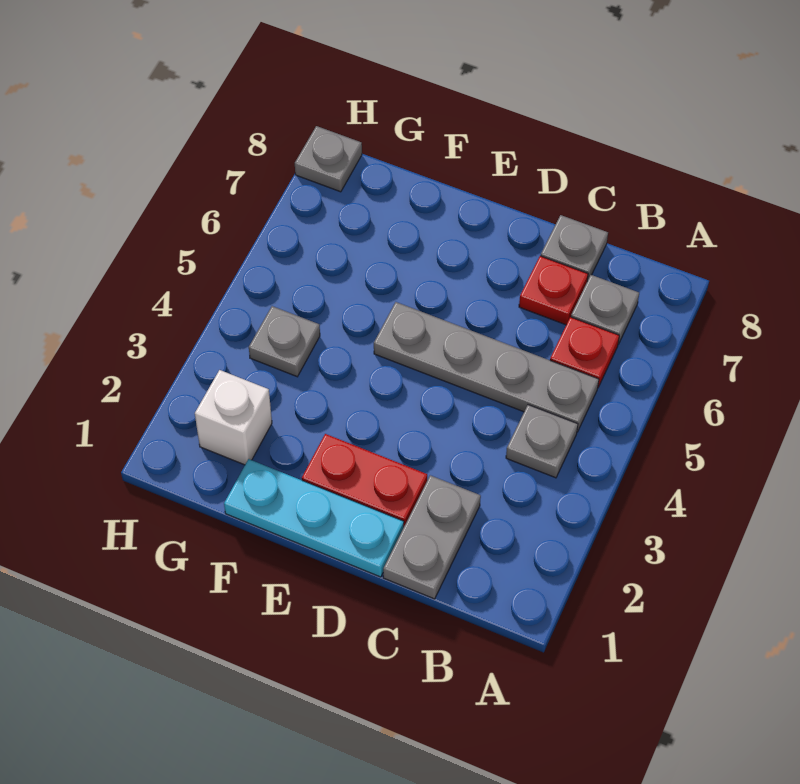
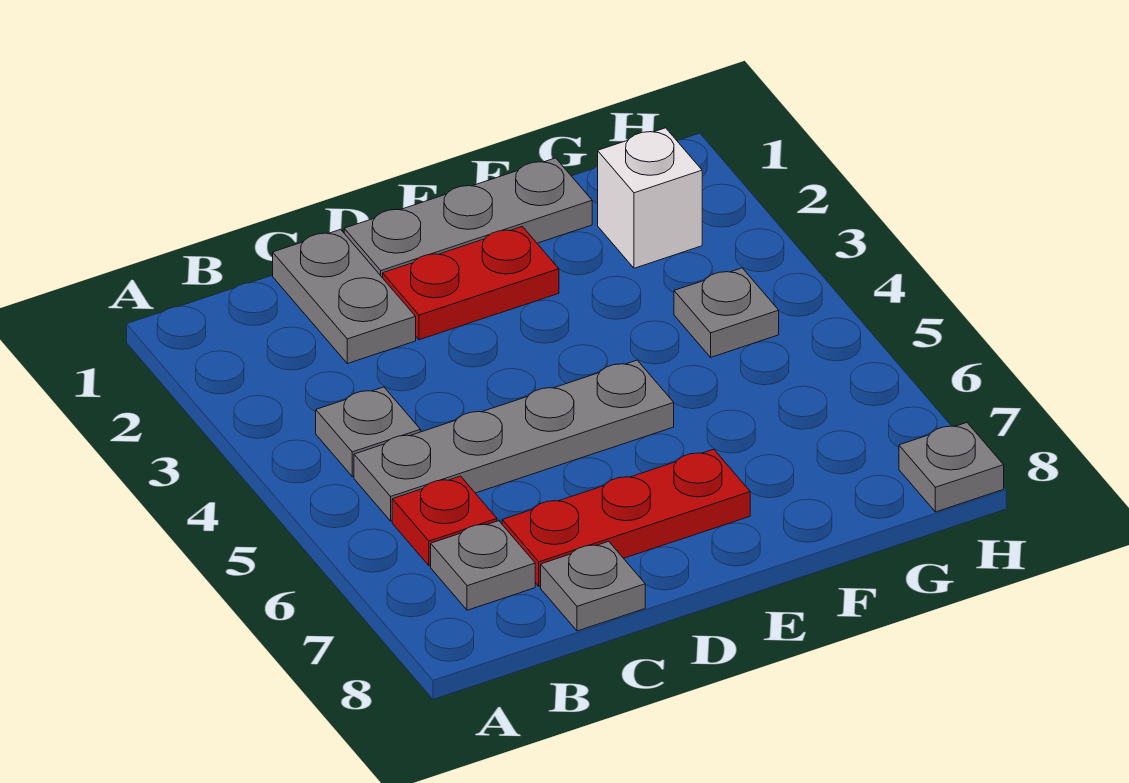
red 1x1 plate [519,256,588,325] -> red 1x3 plate [502,449,750,586]
cyan 1x3 plate [224,459,404,577] -> grey 1x3 plate [344,158,592,278]

